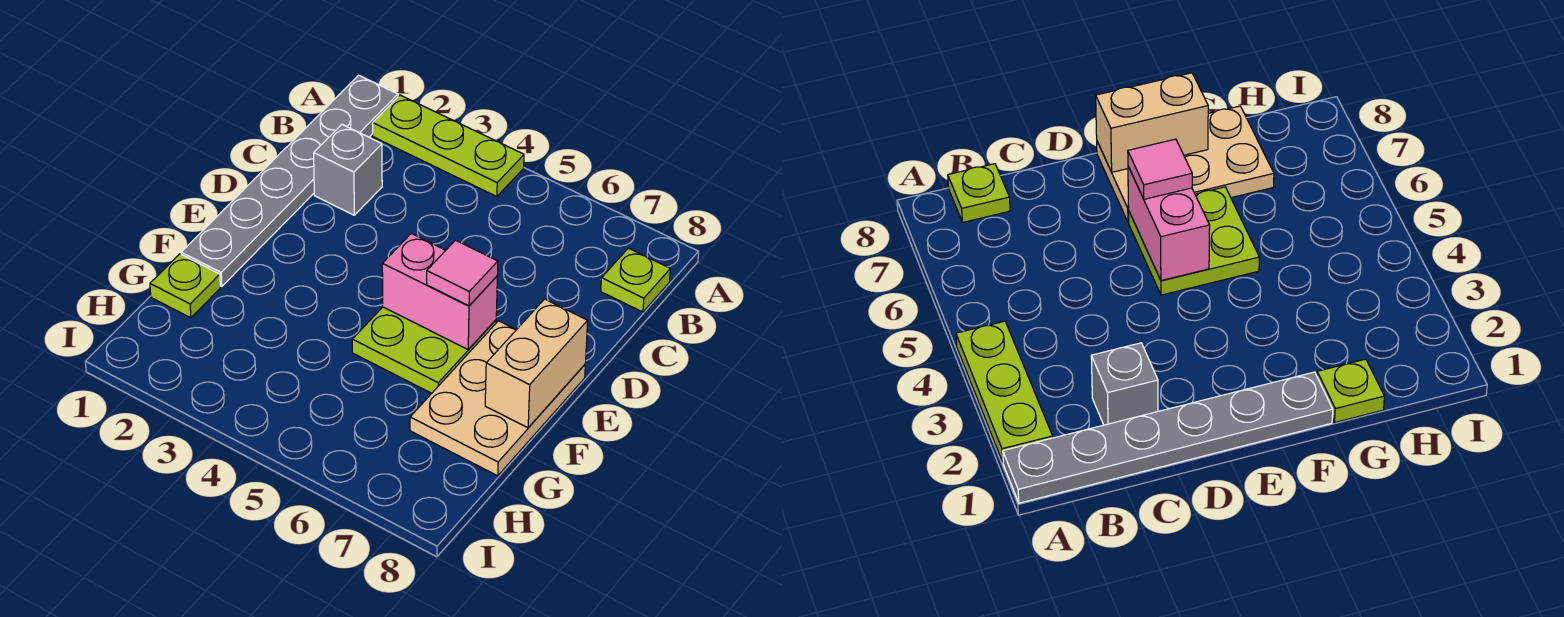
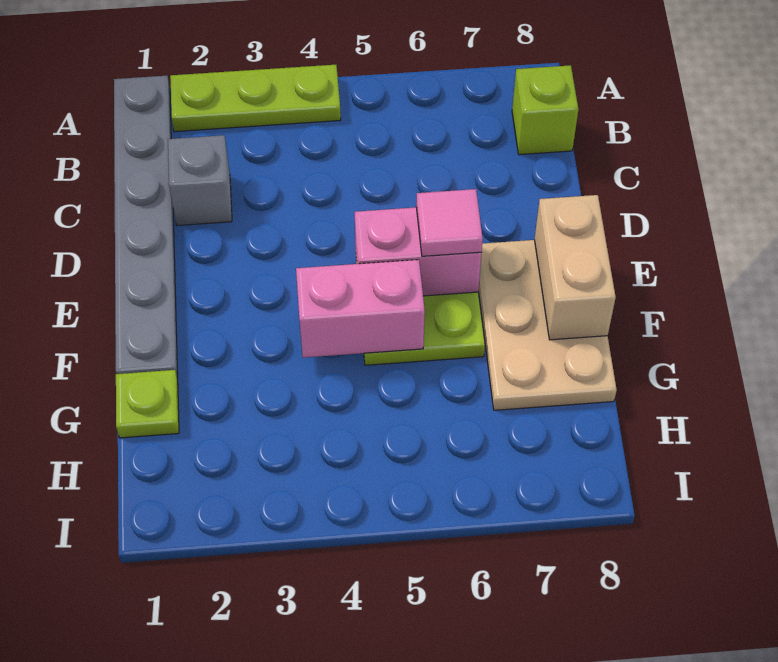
lime 1x1 plate [601,248,670,312] -> lime 1x1 brick [512,65,578,155]
none -> pink 1x2 brick [296,260,425,358]

